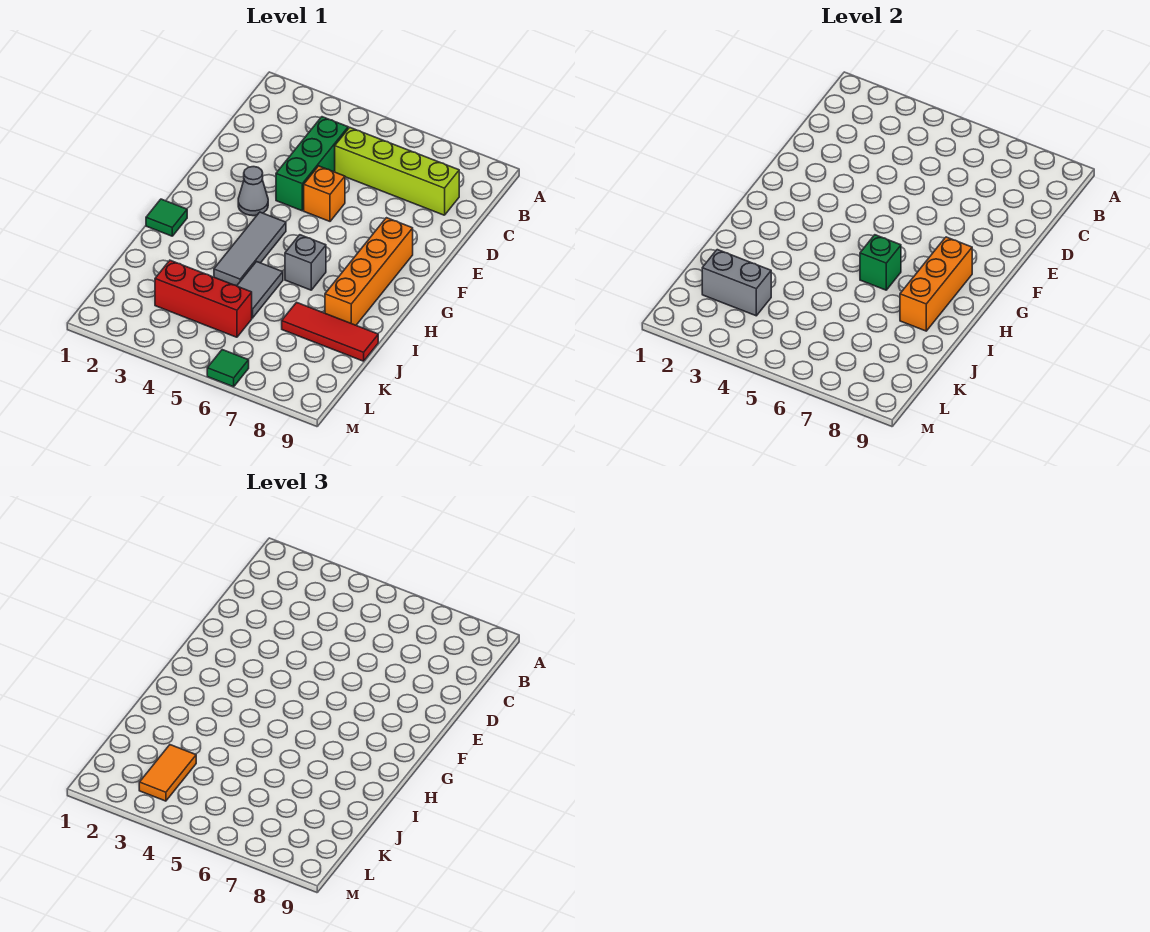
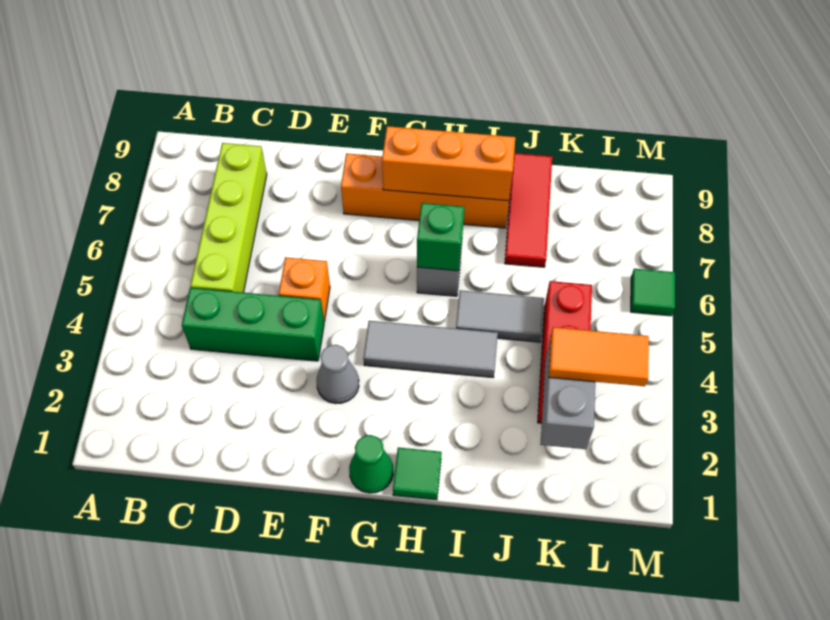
none -> green 1x1 cone [349,435,393,493]

